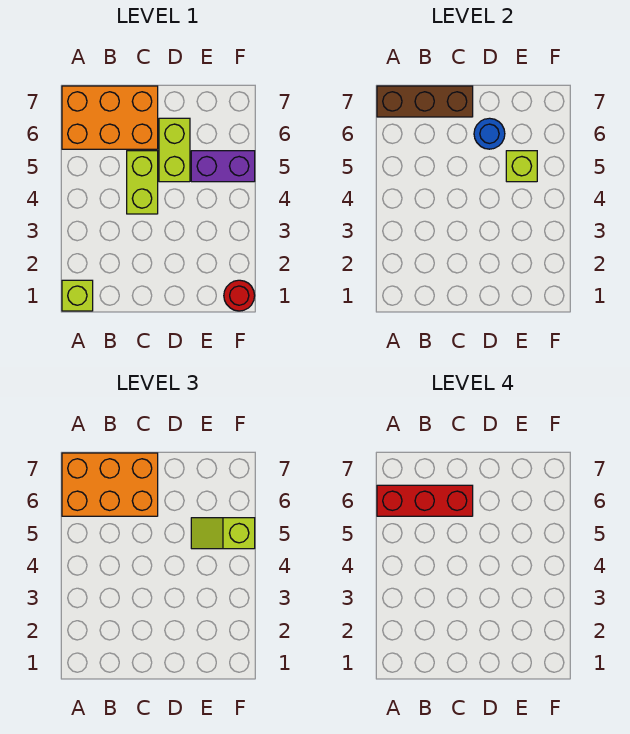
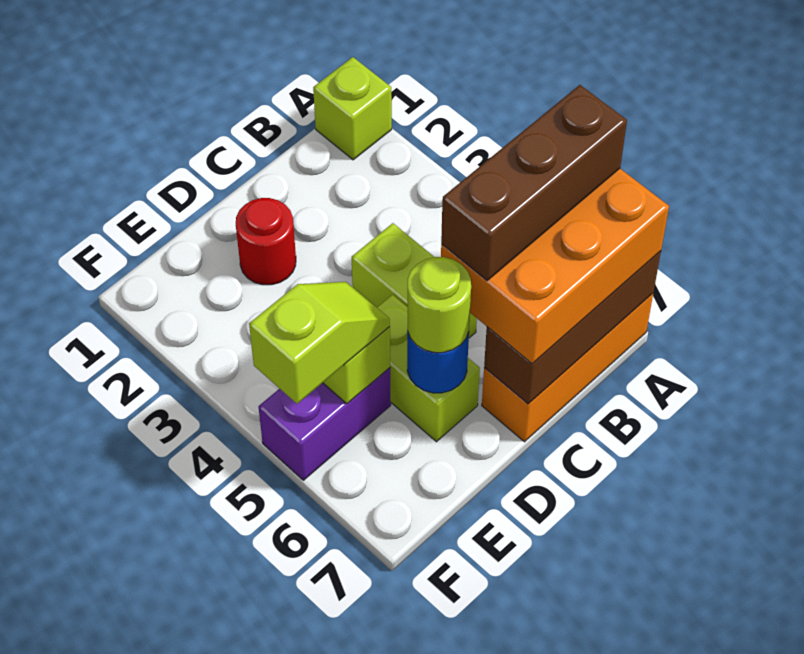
orange 2x3 brick [62,86,158,149] -> orange 1x3 brick [482,294,653,442]
red 1x3 brick [377,485,473,516] -> brown 1x3 brick [441,85,627,281]
none -> lime 1x1 round brick [408,257,471,353]
red 1x1 round brick [224,280,255,311] -> red 1x1 round brick moved to [236,198,296,285]

